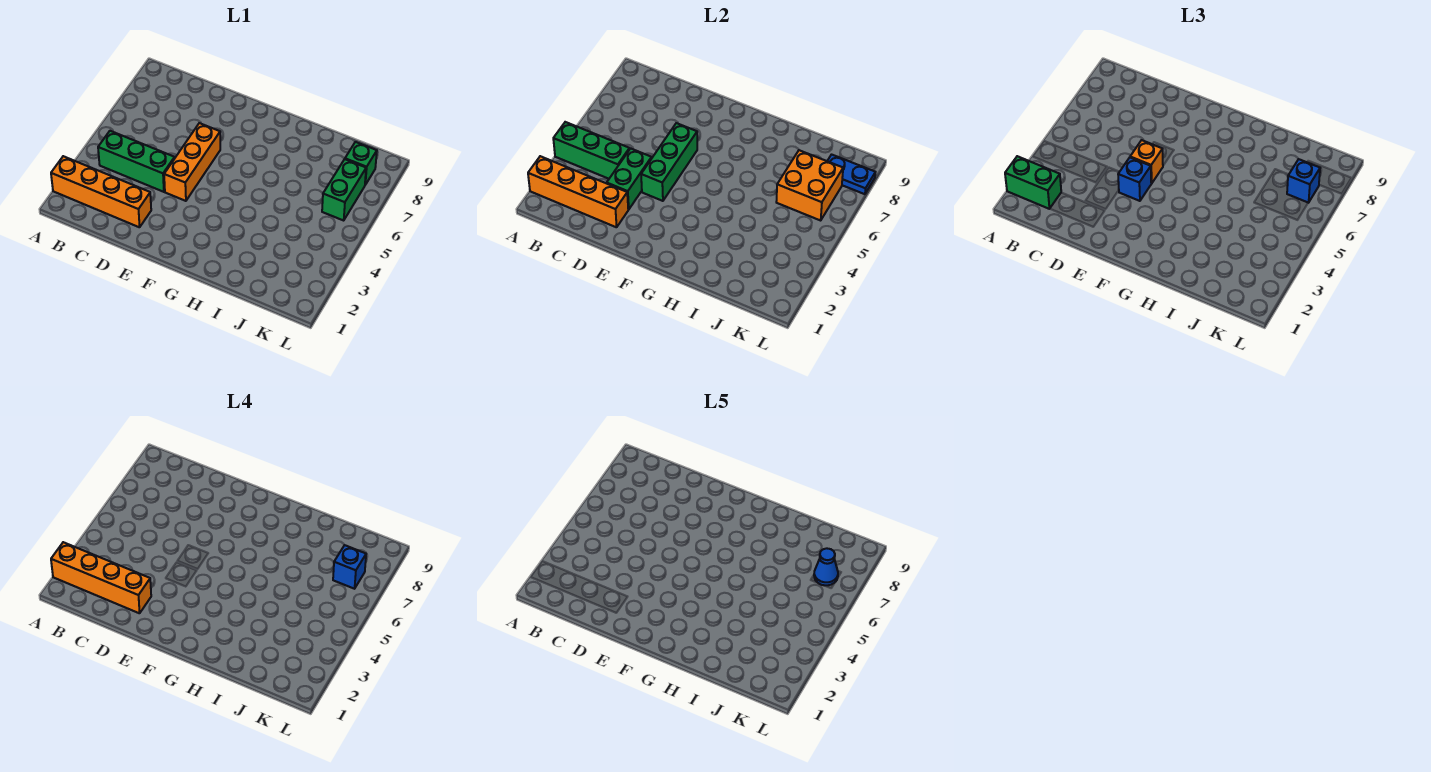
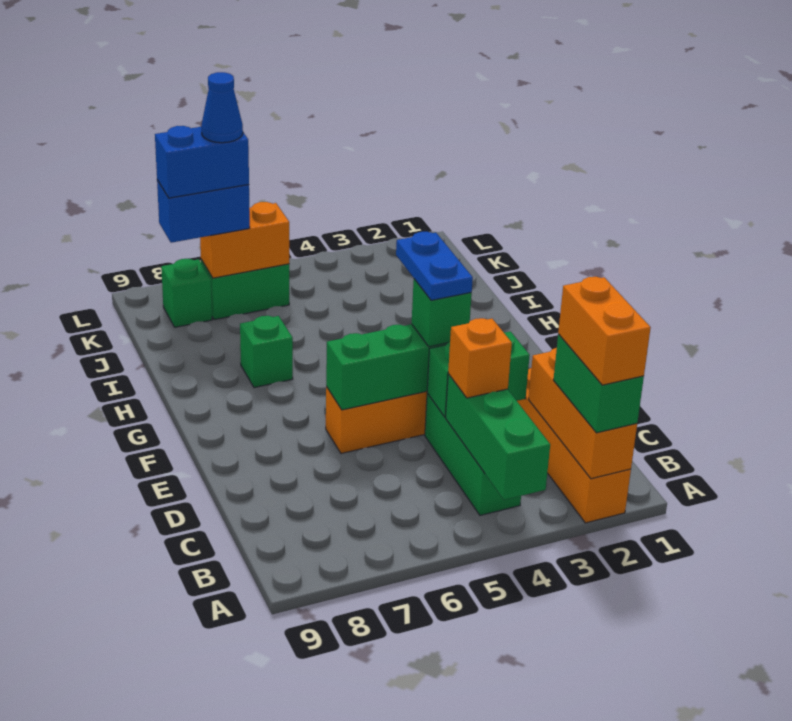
orange 1x4 brick [528,156,628,227] -> orange 1x3 brick [528,348,637,479]
orange 1x4 brick [51,542,151,613] -> orange 1x2 brick [558,277,651,385]
blue 1x1 brick [1118,158,1151,201] -> green 1x1 brick [412,279,472,347]
orange 1x1 brick [1130,140,1163,183] -> orange 1x1 brick moved to [448,318,512,398]
none -> green 1x1 brick [240,316,293,388]
orange 2x2 brick [776,150,843,220] -> orange 1x2 brick [200,202,289,278]
blue 1x1 brick [1287,159,1320,203] -> blue 1x2 brick [157,180,250,243]
blue 1x1 brick [333,545,366,589] -> blue 1x2 brick [155,126,249,198]
blue 1x2 plate [828,155,875,194] -> blue 1x2 plate moved to [396,232,473,300]

